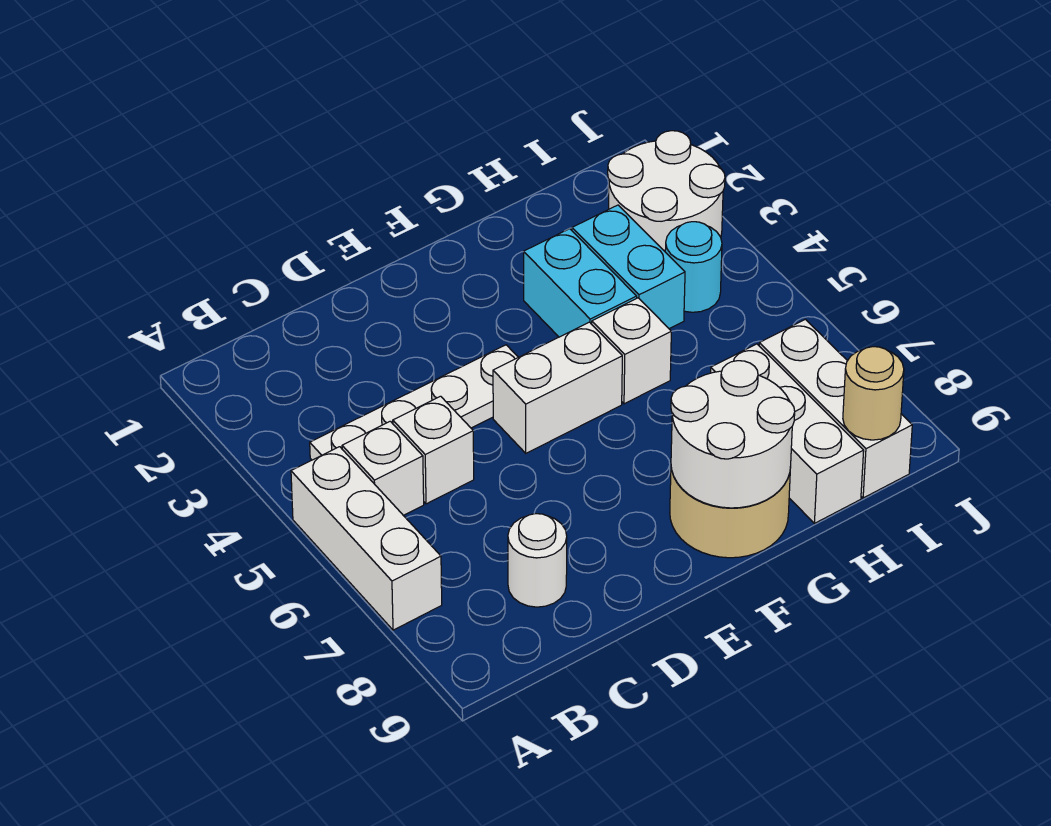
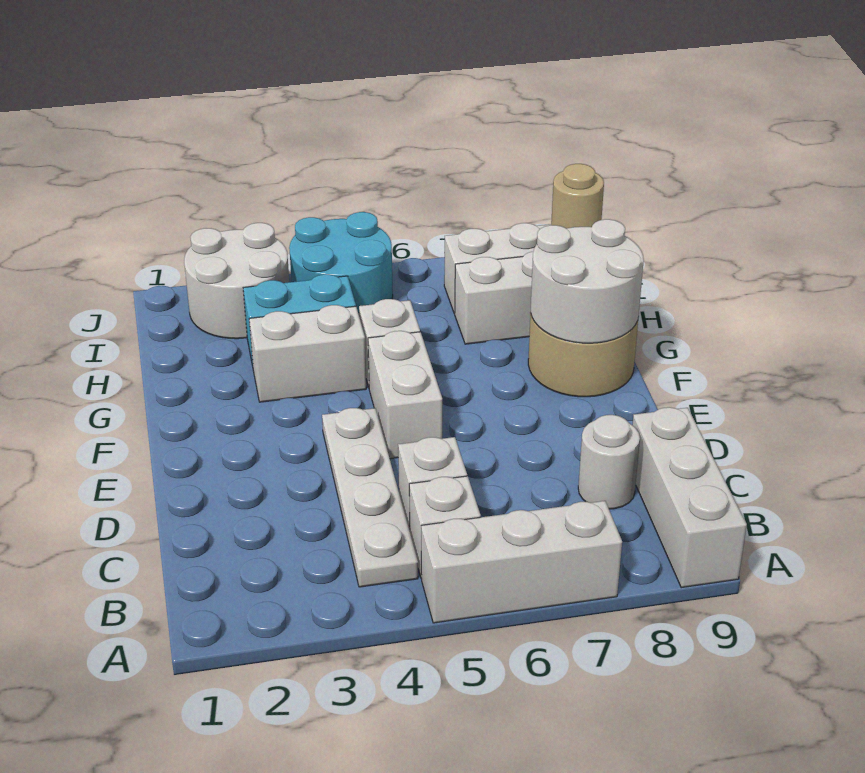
none -> white 1x3 brick [632,407,747,588]
cyan 1x2 brick [524,229,637,337] -> white 1x2 brick [249,305,366,402]
cyan 1x1 round brick [665,222,722,312] -> cyan 2x2 round brick [289,212,393,314]

